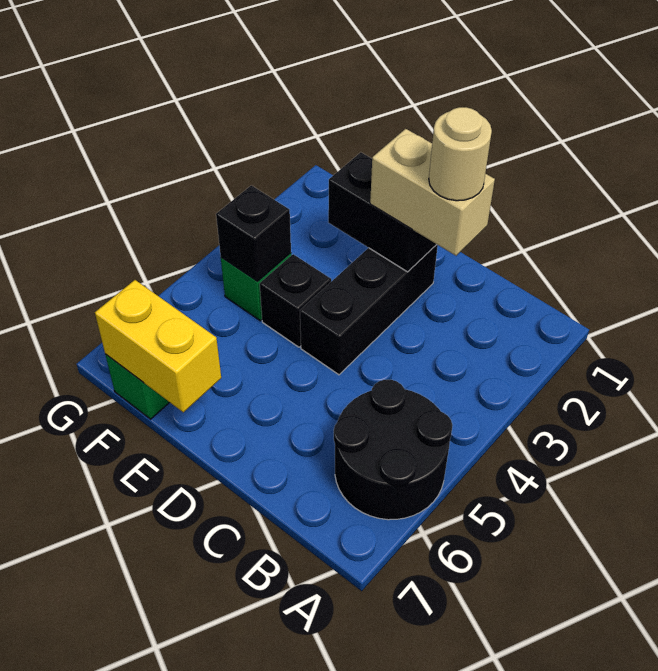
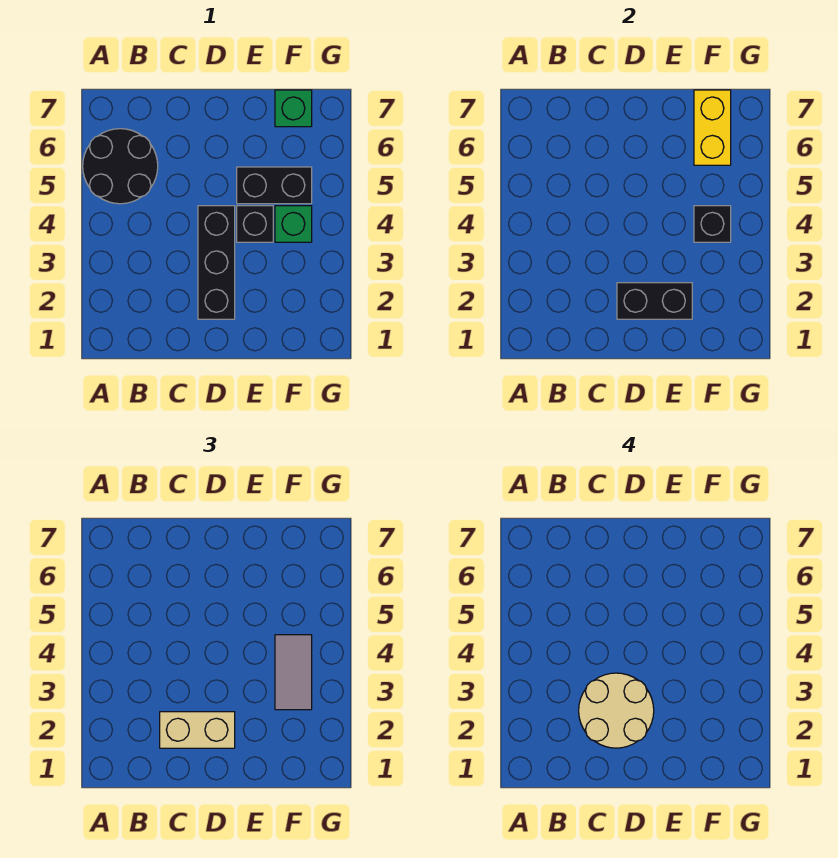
tan 1x1 round brick [429,107,492,201] -> tan 2x2 round brick [579,673,654,748]
none -> black 1x2 brick [237,167,312,204]
yellow 1x2 brick [95,280,221,412] -> yellow 1x2 brick turned to [694,90,731,165]
none -> grey 1x2 tile [275,635,312,710]

